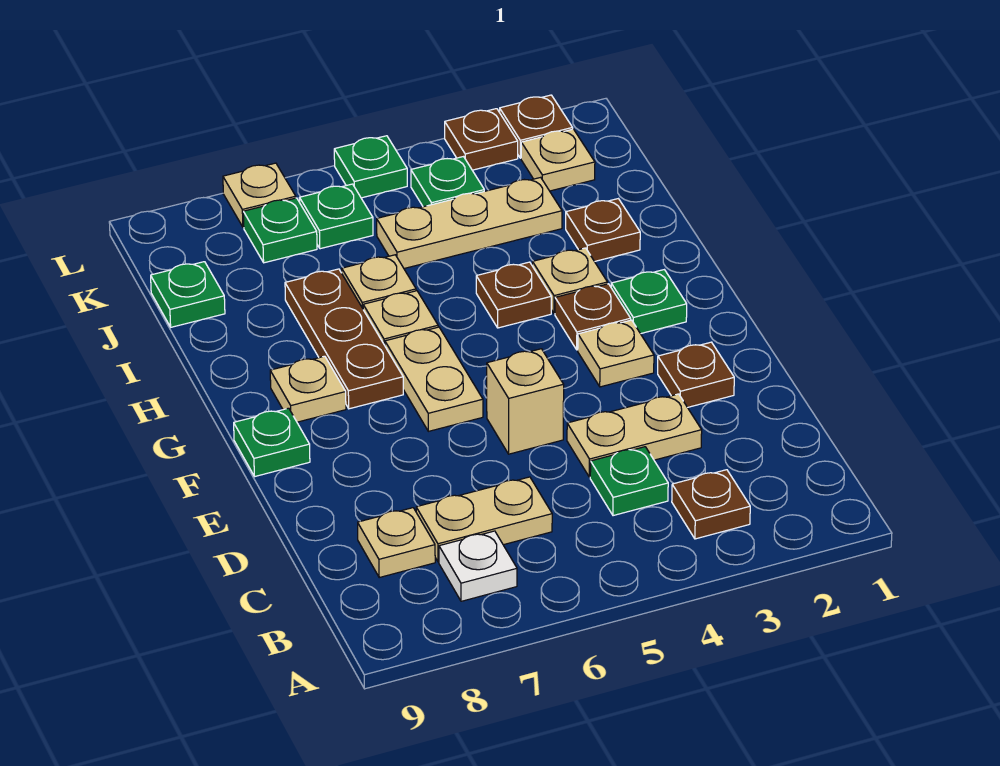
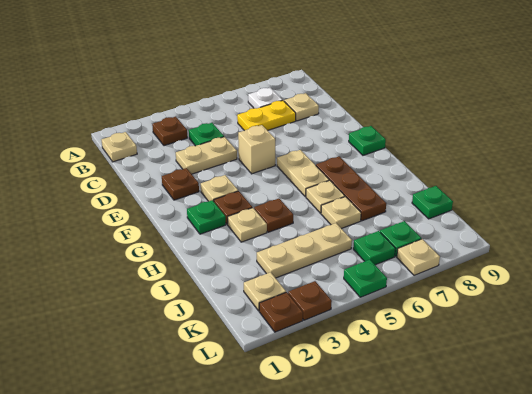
tan 1x2 plate [416,477,552,562] -> yellow 1x2 plate [237,100,296,131]
tan 1x1 plate [270,356,346,422] -> tan 1x1 plate moved to [102,132,137,162]
brown 1x1 plate [566,199,640,262] -> none
green 1x1 plate [411,157,484,207] -> none

